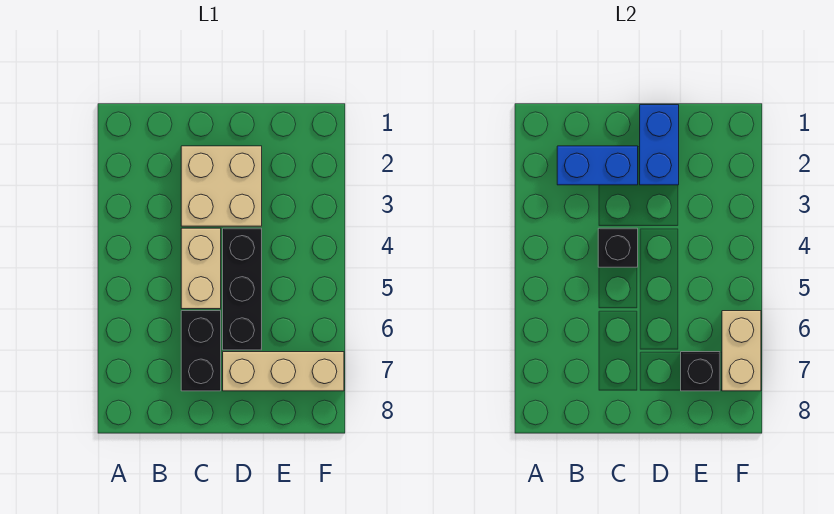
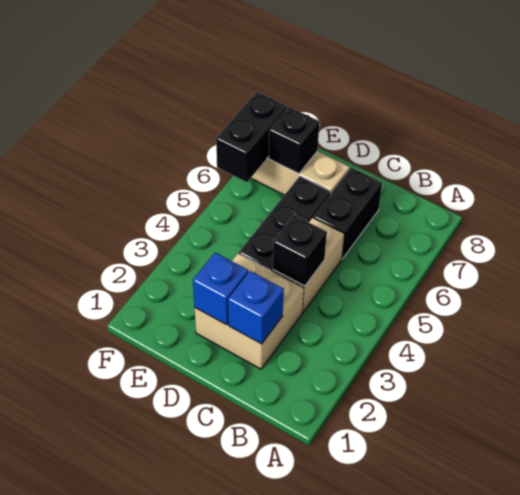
blue 1x2 brick [557,146,638,185] -> blue 1x1 brick [228,271,284,344]
blue 1x2 brick [640,105,679,185] -> blue 1x1 brick [193,253,248,325]
tan 1x2 brick [722,311,761,391] -> black 1x2 brick [216,92,287,182]

